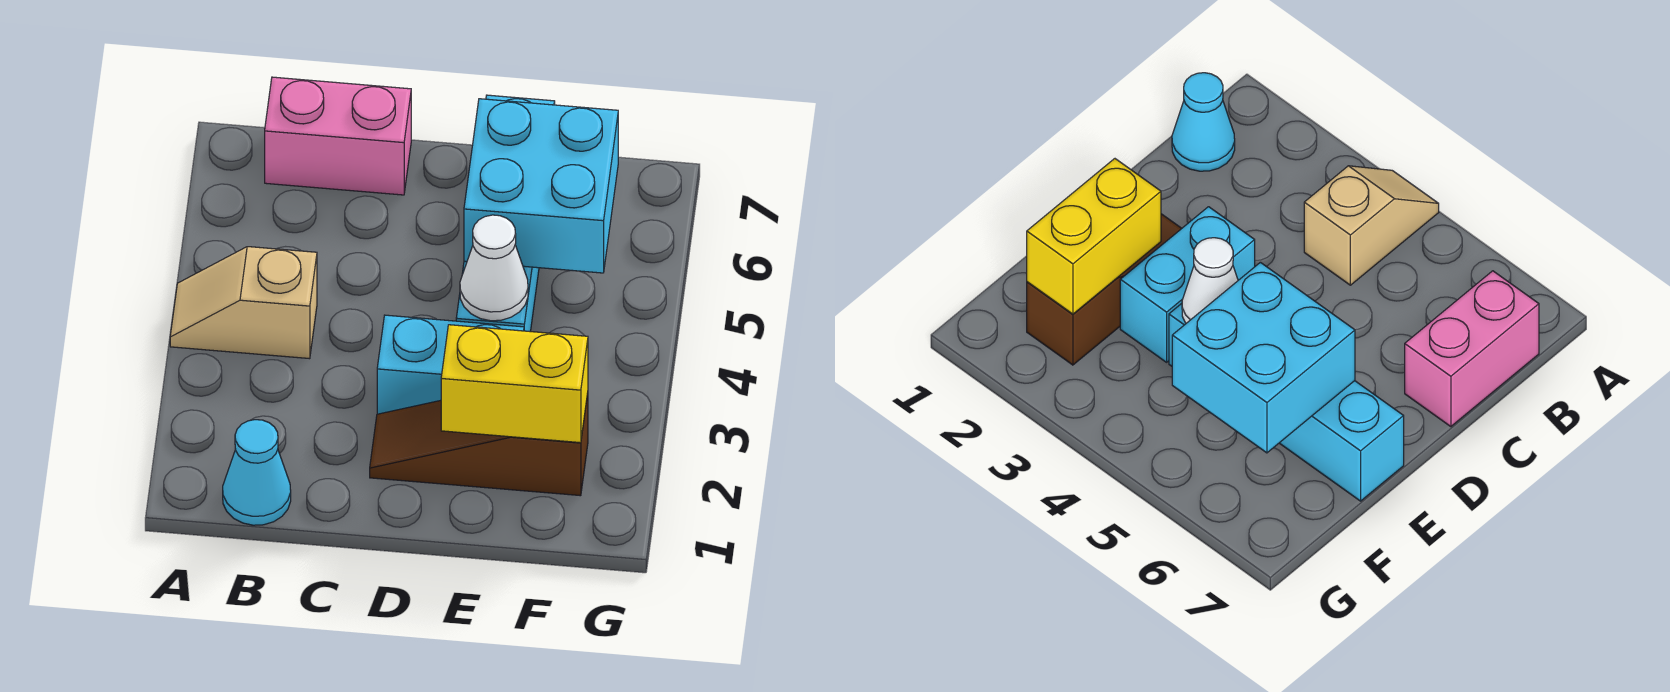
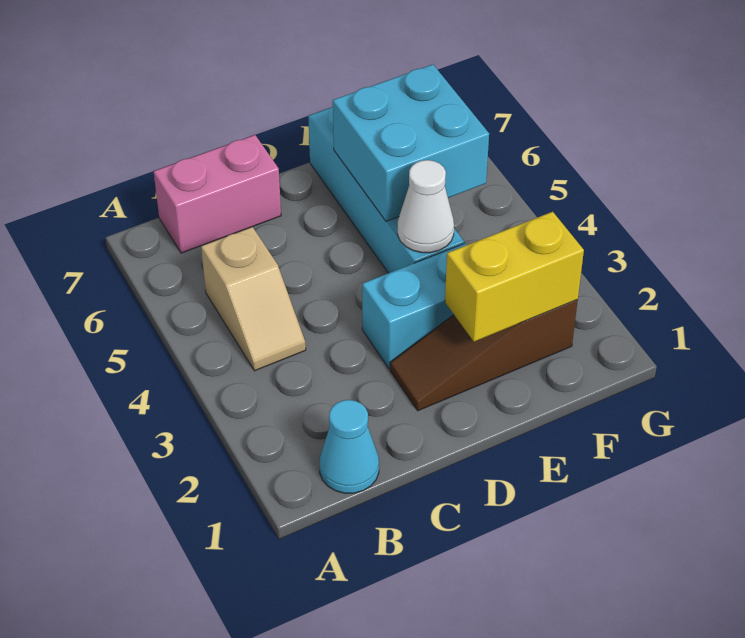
tan 1x2 slope [170,247,317,359] -> tan 1x2 slope turned to [201,227,306,371]

